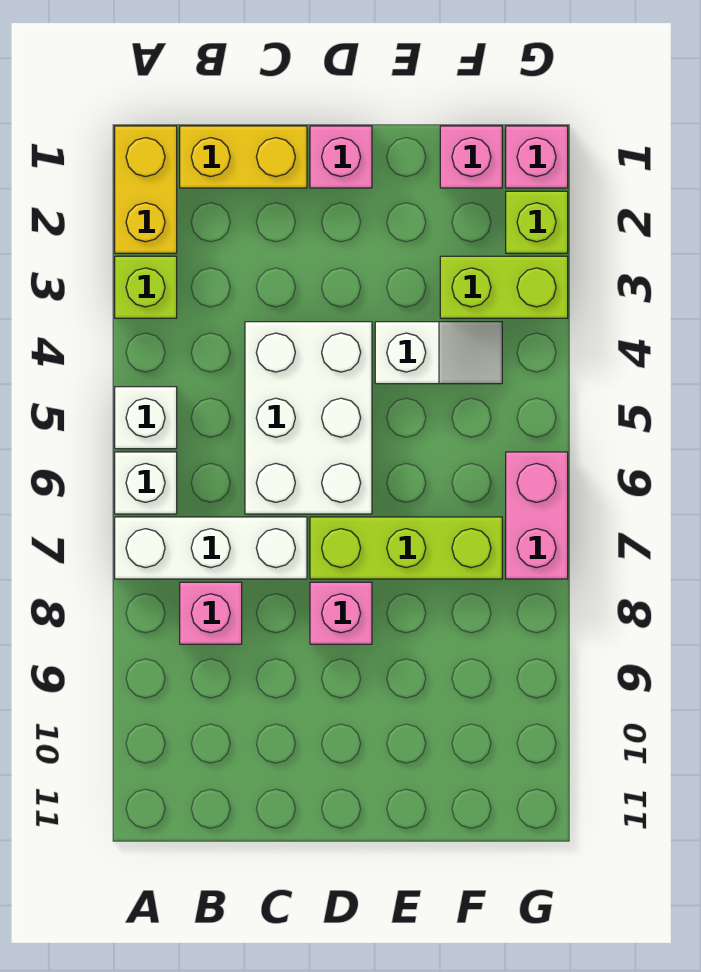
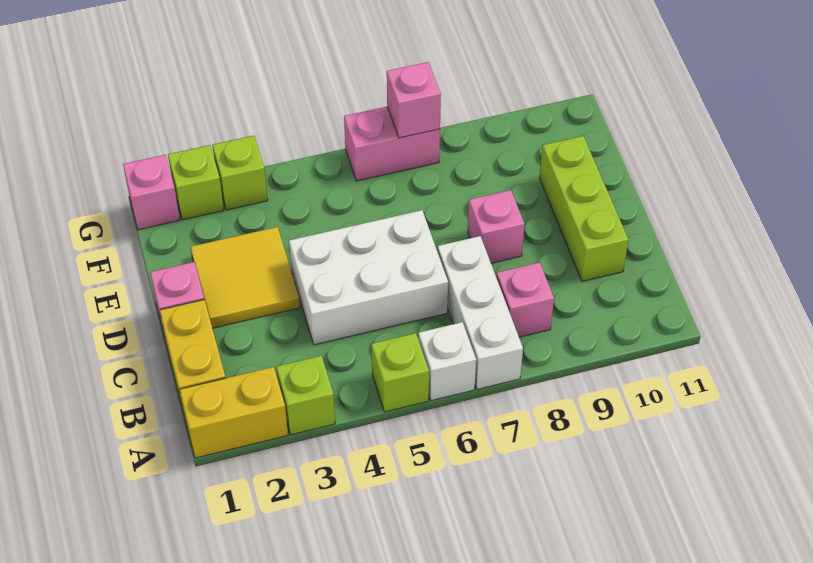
white 1x1 brick [115,387,177,449] -> lime 1x1 brick [371,333,429,412]
none -> yellow 2x2 tile [191,227,300,328]
lime 1x3 brick [310,517,502,579] -> lime 1x3 brick moved to [540,136,628,281]
white 1x2 slope [375,322,502,384] -> none
pink 1x1 brick [440,126,502,188] -> pink 1x1 brick moved to [387,62,441,138]
lime 1x2 brick [440,256,568,318] -> lime 1x1 brick [213,136,268,210]

